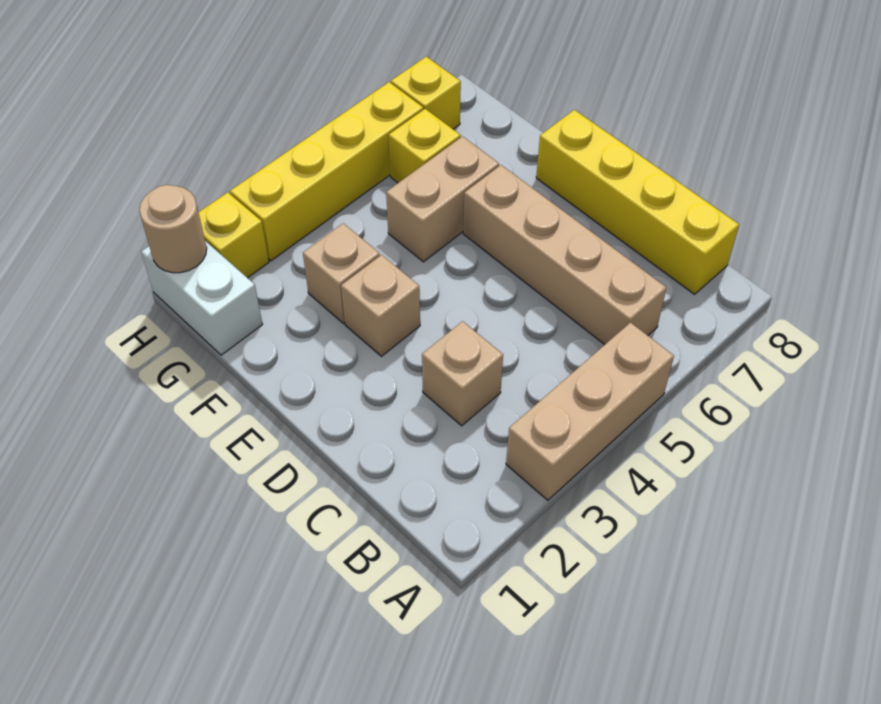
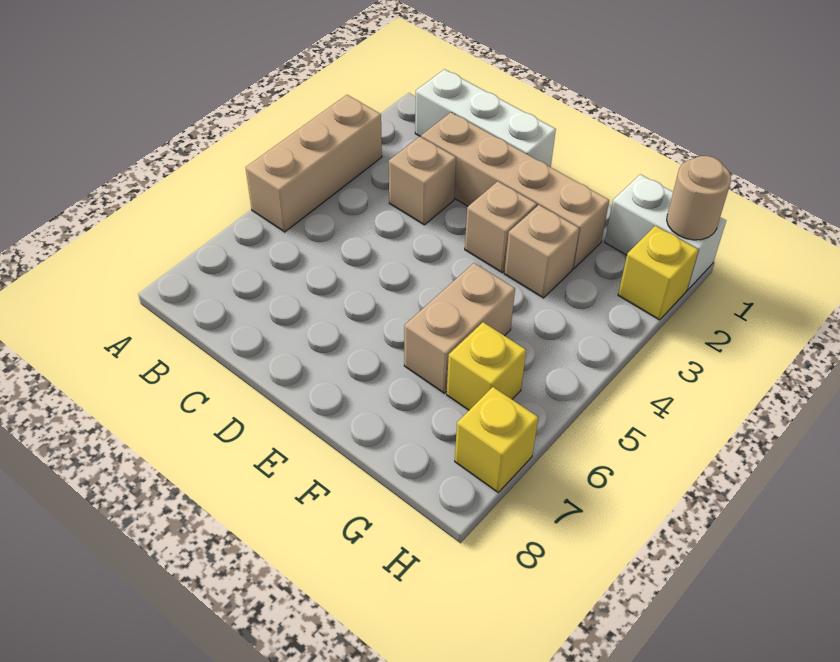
none -> white 1x3 brick [415,69,556,167]
tan 1x4 brick [463,165,667,345] -> tan 1x4 brick moved to [421,112,609,269]
yellow 1x4 brick [536,110,739,294] -> none
yellow 1x4 brick [230,82,423,261] -> none

